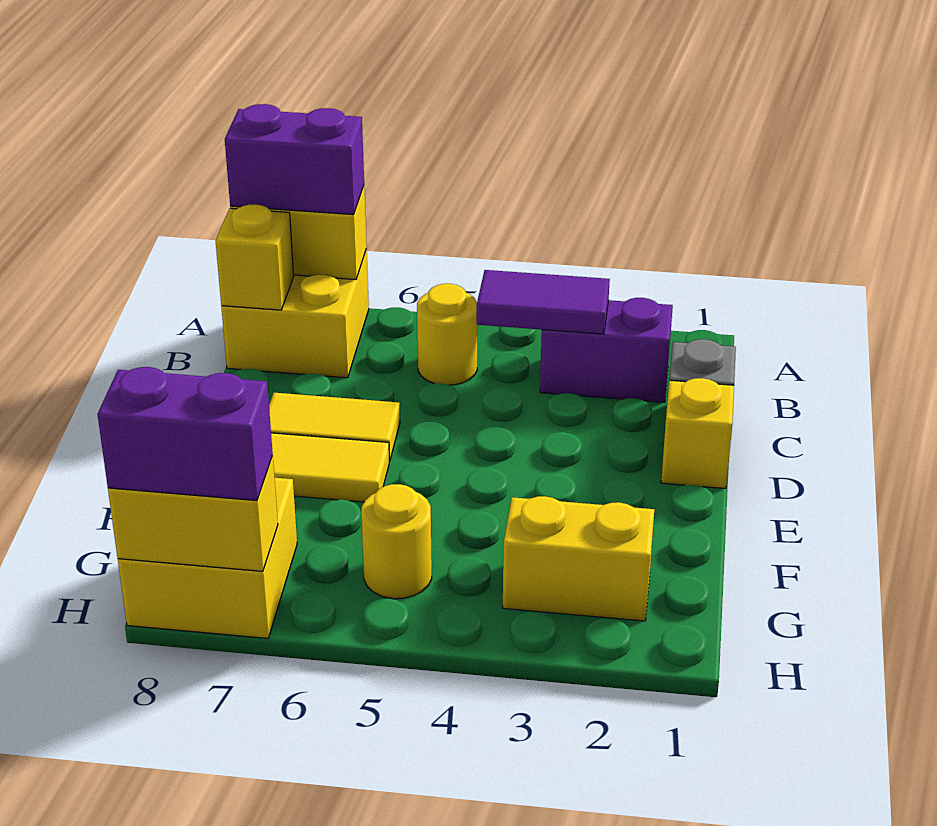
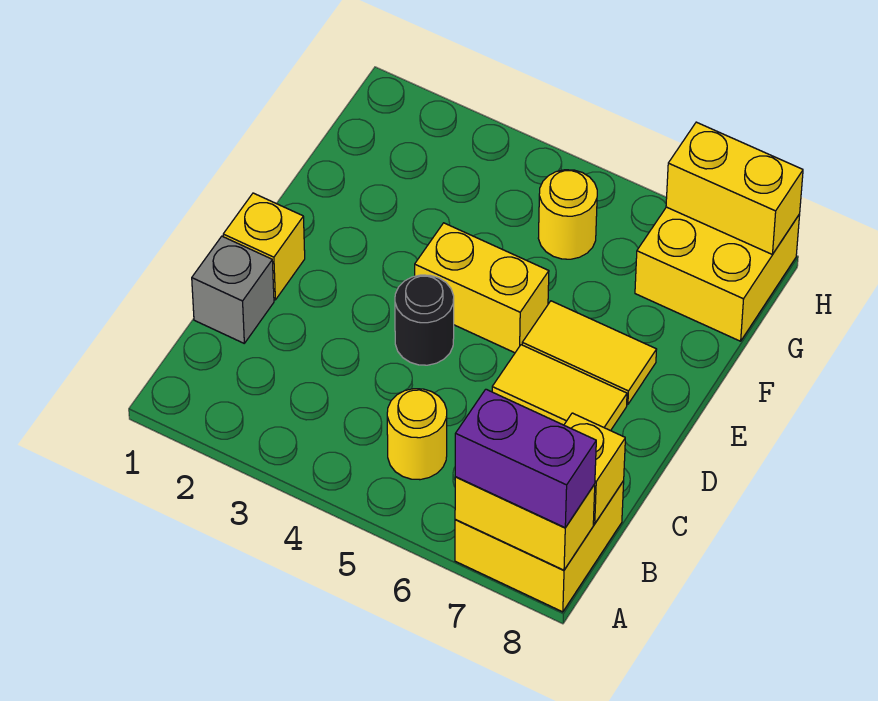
purple 1x2 brick [540,298,673,402] -> none
purple 1x2 tile [477,270,610,334] -> none
none -> black 1x1 round brick [395,275,454,365]
yellow 1x2 brick [503,496,654,621] -> yellow 1x2 brick moved to [415,223,549,353]
purple 1x2 brick [97,367,273,501] -> none

